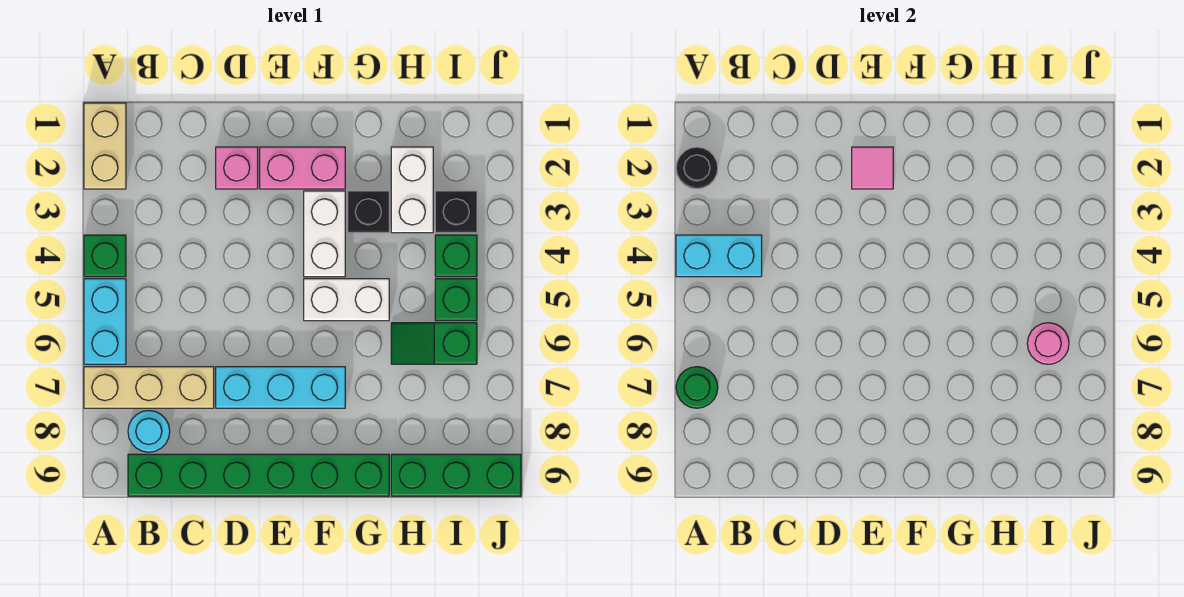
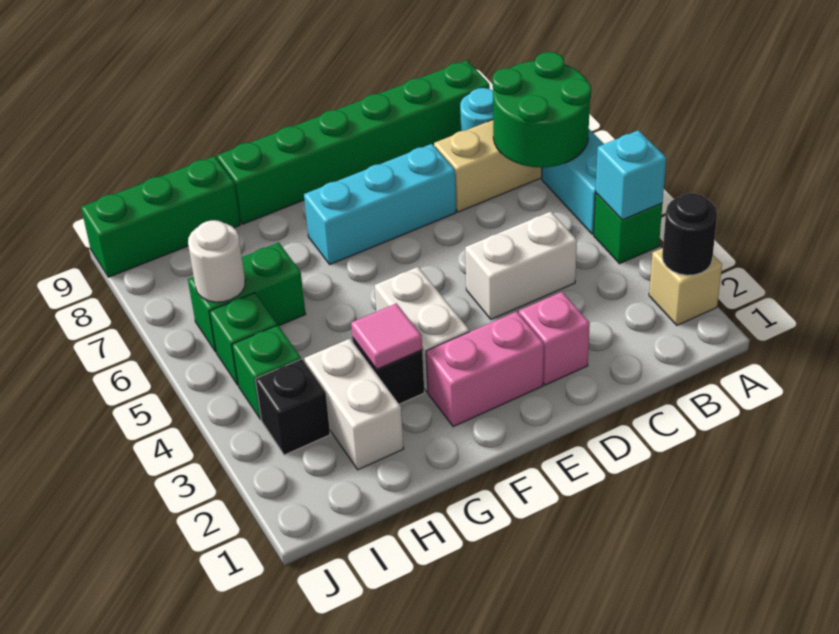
tan 1x2 brick [84,103,126,189] -> tan 1x1 brick [649,248,722,325]
cyan 1x2 brick [676,235,762,277] -> cyan 1x1 brick [596,130,666,220]
green 1x1 round brick [676,367,718,408] -> green 2x2 round brick [493,52,591,167]
pink 1x1 tile [852,147,893,189] -> pink 1x1 tile moved to [351,303,422,369]
white 1x2 brick [304,279,389,321] -> white 1x2 brick moved to [465,211,577,319]
green 1x2 slope [391,323,477,364] -> green 1x2 brick [188,243,306,352]
pink 1x1 round brick [1027,323,1069,364] -> white 1x1 round brick [188,220,245,302]

